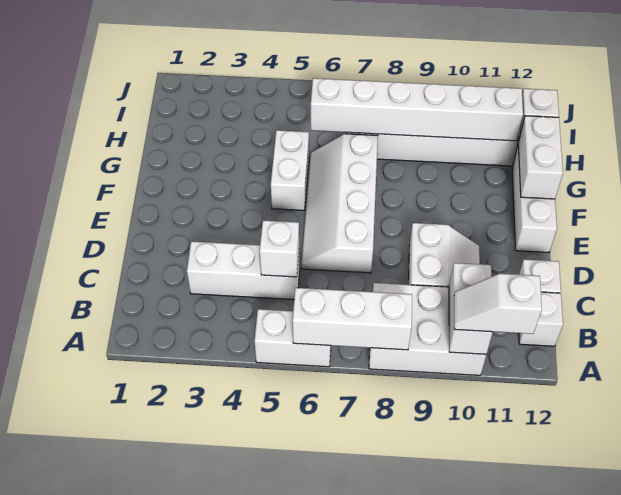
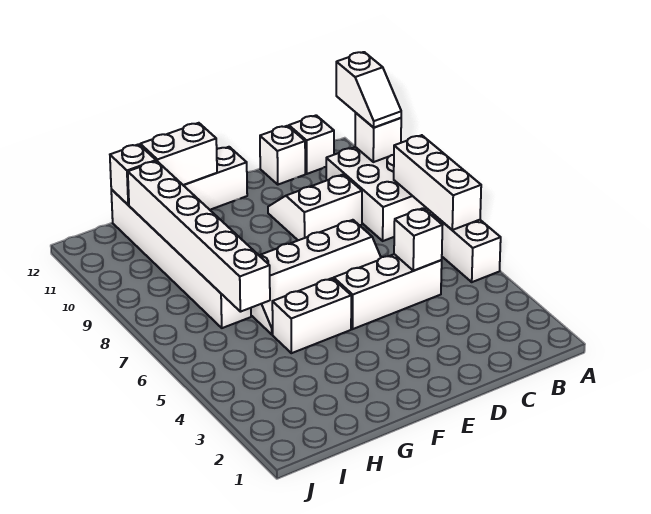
white 1x2 brick [449,263,493,354] -> white 1x1 brick [355,113,401,162]
white 1x3 brick [187,241,300,300] -> white 1x3 brick turned to [334,254,442,329]

